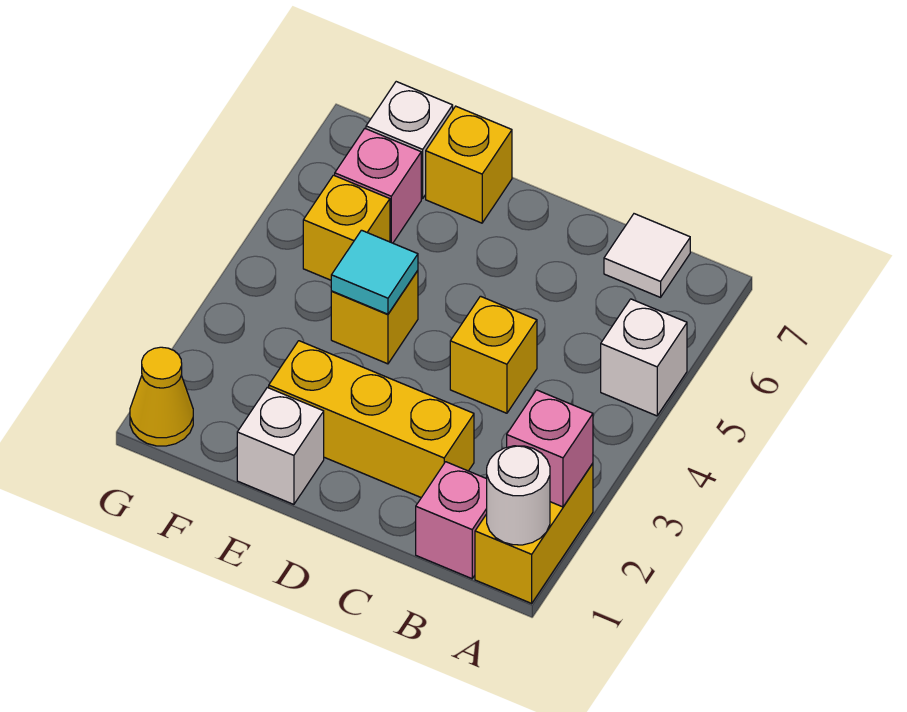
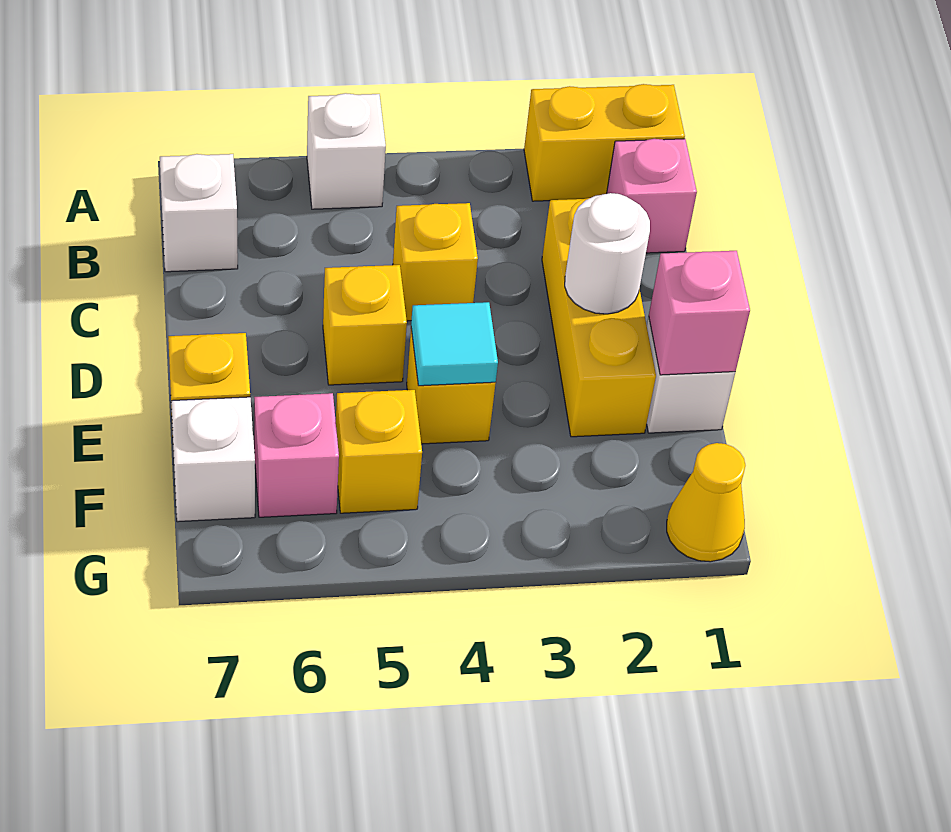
white 1x1 round brick [487,446,550,545] -> white 1x1 round brick moved to [565,193,650,314]
pink 1x1 brick [507,390,593,507] -> pink 1x1 brick moved to [649,251,750,375]
white 1x1 tile [604,214,690,297] -> white 1x1 brick [160,154,238,272]
none -> yellow 1x1 brick [323,265,407,385]

